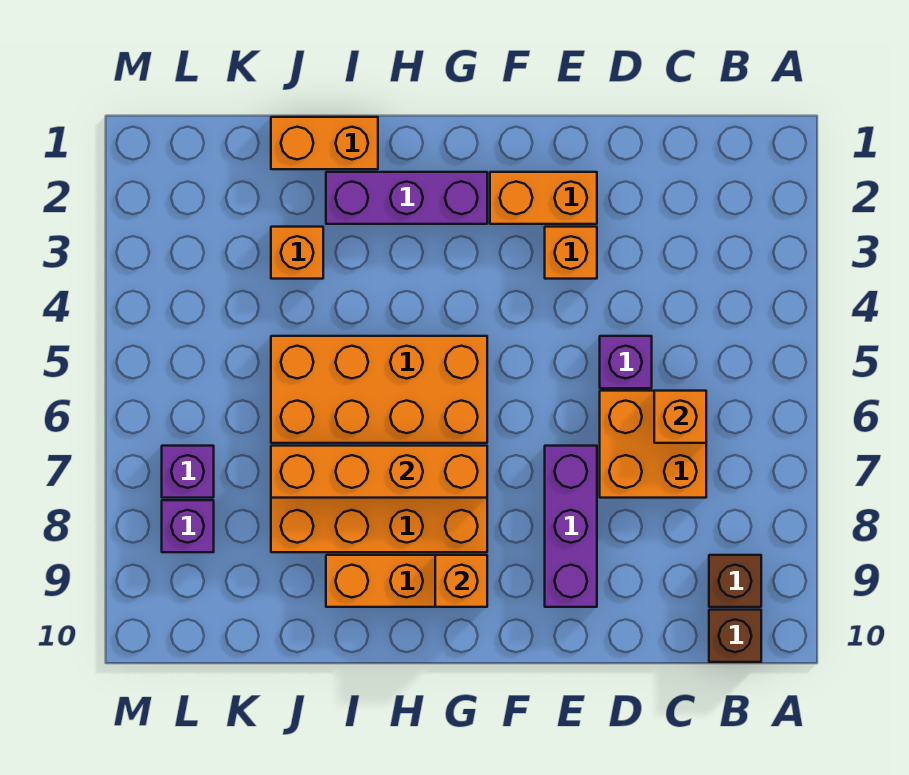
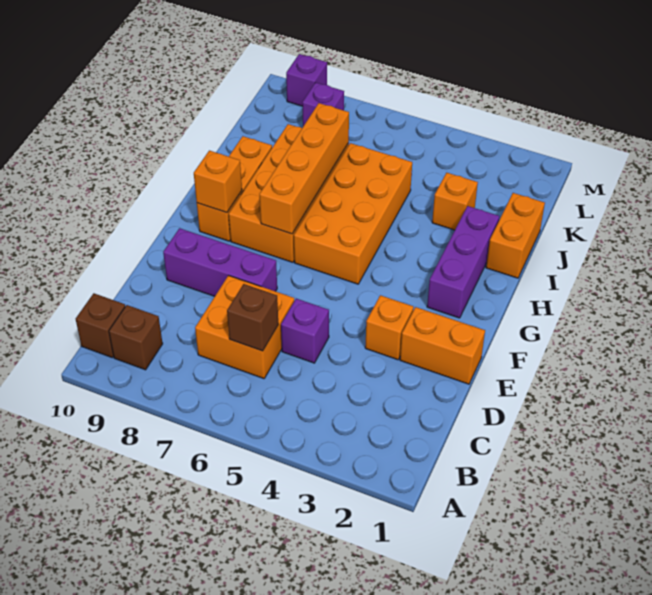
orange 1x1 brick [654,391,706,443] -> brown 1x1 brick [227,284,278,351]
orange 1x2 brick [490,172,597,224] -> orange 1x2 brick turned to [400,307,485,384]
purple 1x1 brick [162,446,214,498] -> purple 1x1 brick moved to [286,54,327,106]

